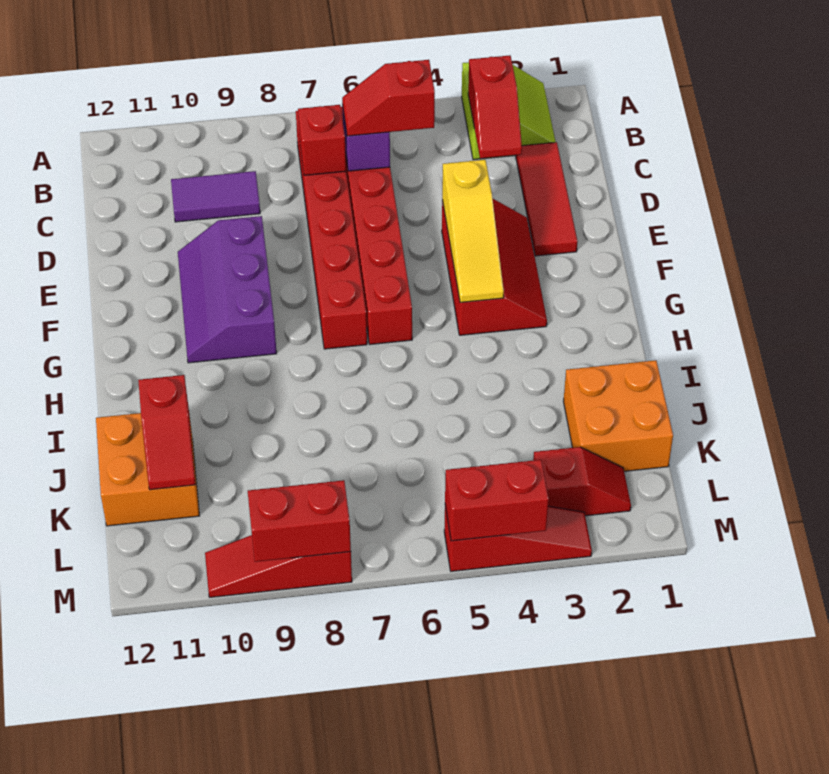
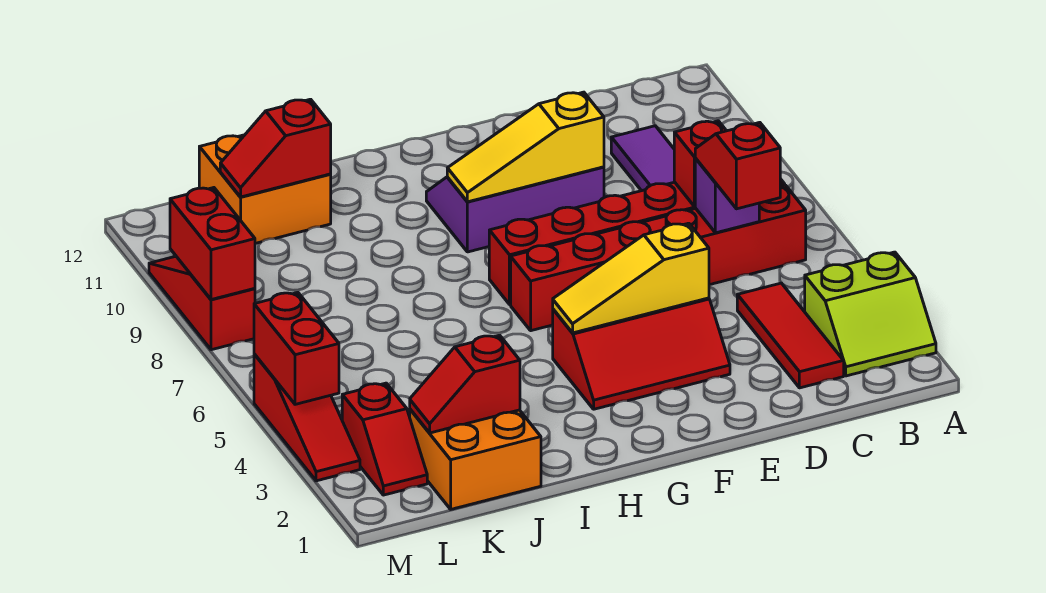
red 1x2 slope [468,55,522,158] -> red 1x2 slope moved to [410,335,520,433]
red 1x3 tile [516,142,578,256] -> red 1x3 tile turned to [737,283,844,388]
none -> yellow 1x3 slope [447,92,604,202]

